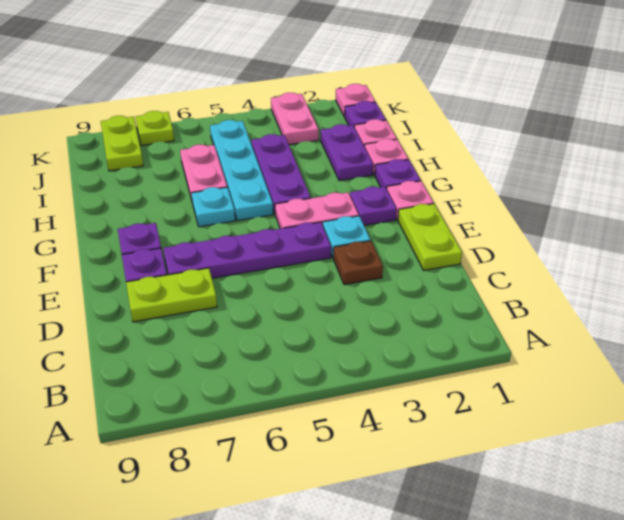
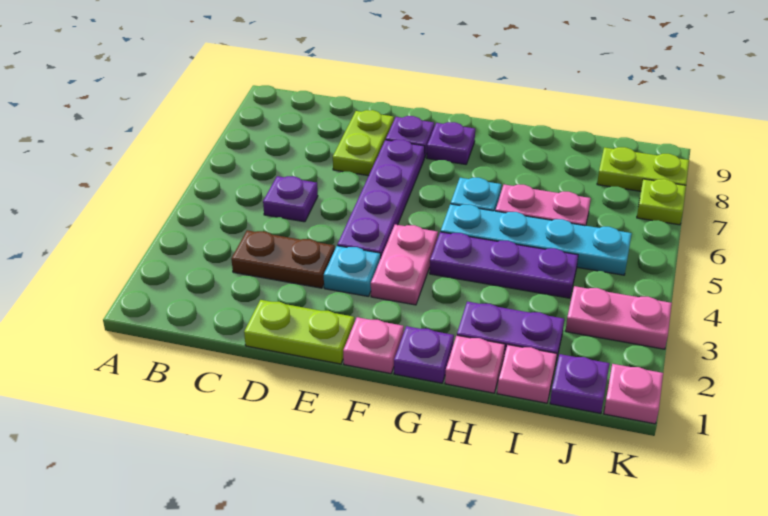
brown 1x1 plate [333,241,383,285] -> brown 1x2 plate [231,230,335,288]
purple 1x1 plate [350,187,397,225] -> purple 1x1 plate moved to [263,176,318,222]

